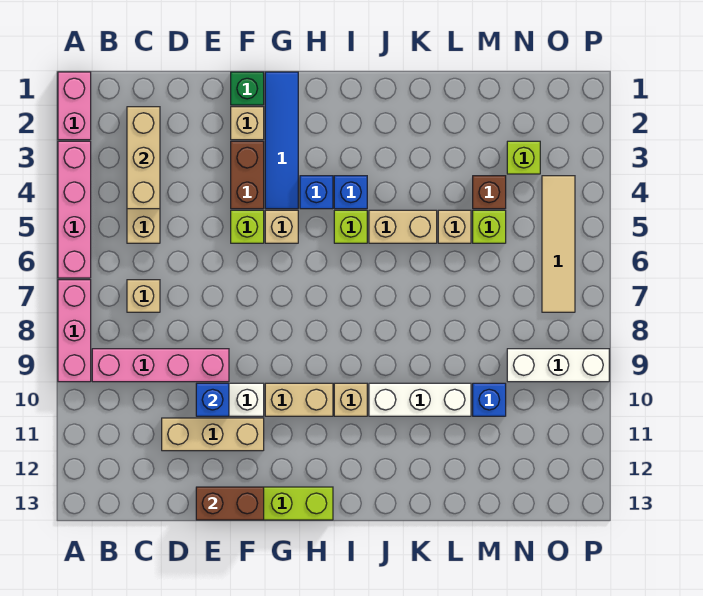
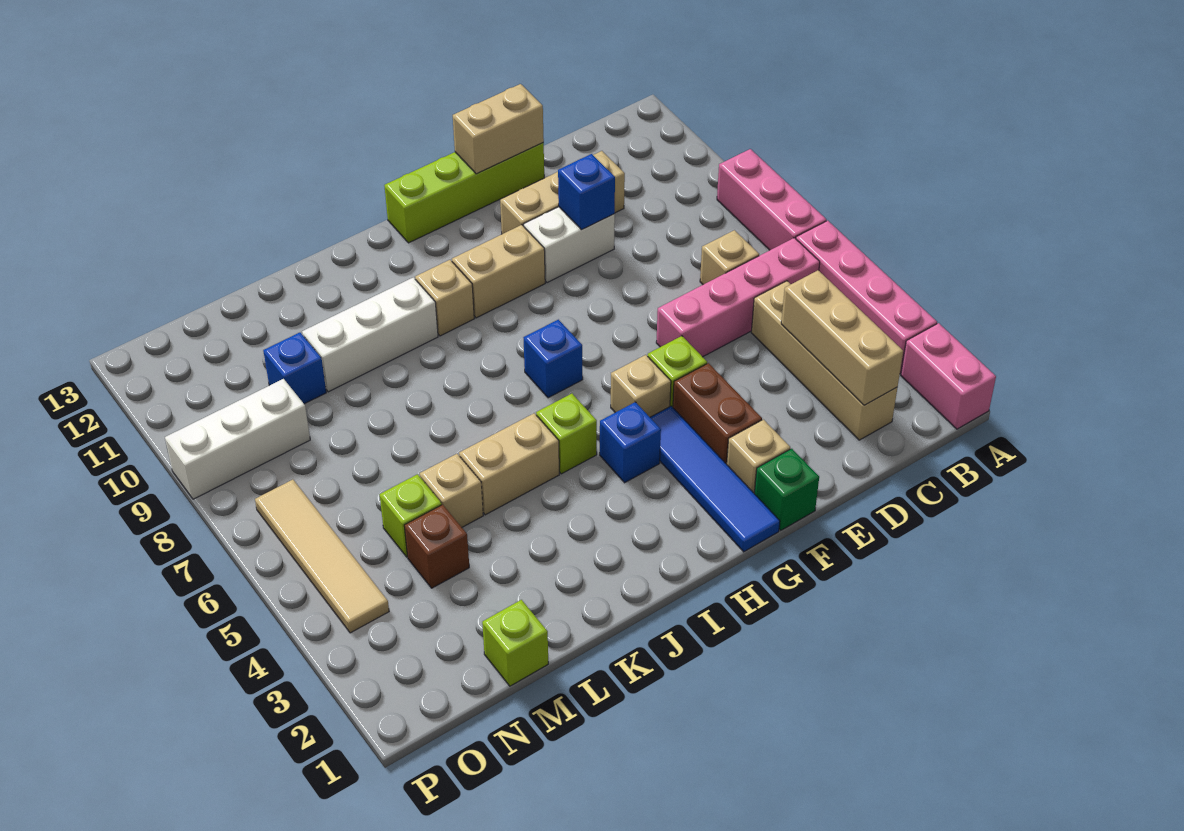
pink 1x4 brick [92,349,229,382] -> pink 1x4 brick moved to [656,238,820,357]
brown 1x2 brick [196,487,264,520] -> tan 1x2 brick [453,84,544,174]
blue 1x1 brick [334,176,367,209] -> blue 1x1 brick moved to [523,320,583,398]
lime 1x1 brick [507,141,540,174] -> lime 1x1 brick moved to [482,600,548,686]

